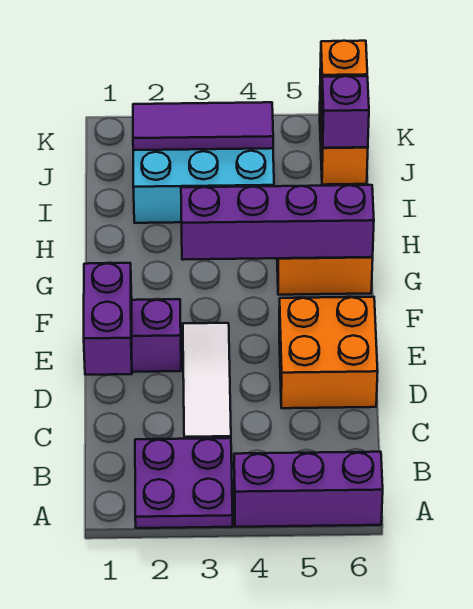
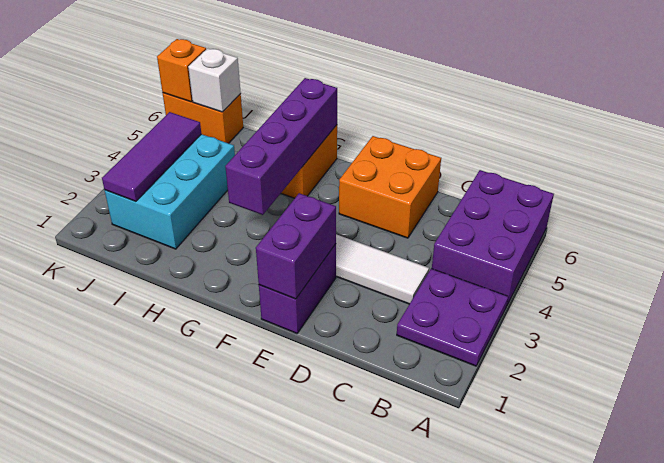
purple 1x3 brick [234,452,383,527] -> purple 2x3 brick [432,170,554,305]
purple 1x2 brick [84,263,132,375] -> purple 1x2 brick turned to [256,193,336,299]
purple 1x1 brick [321,76,369,148] -> white 1x1 brick [188,48,241,112]

